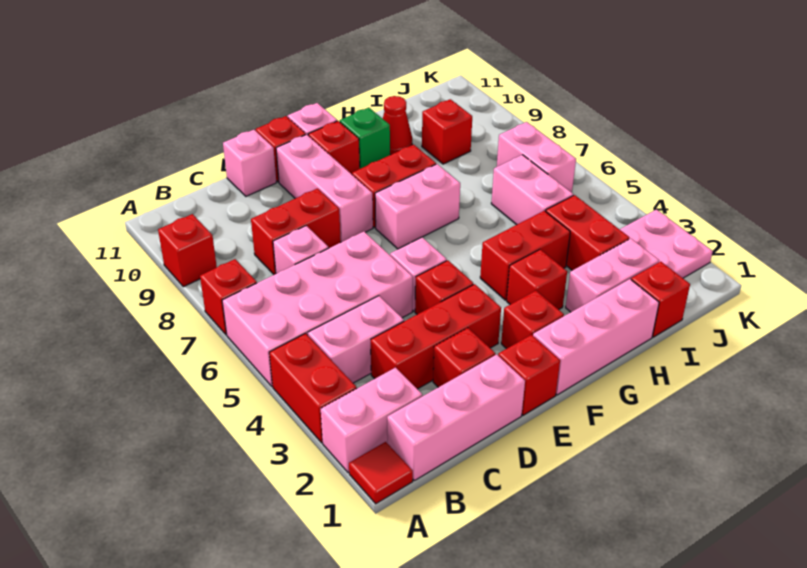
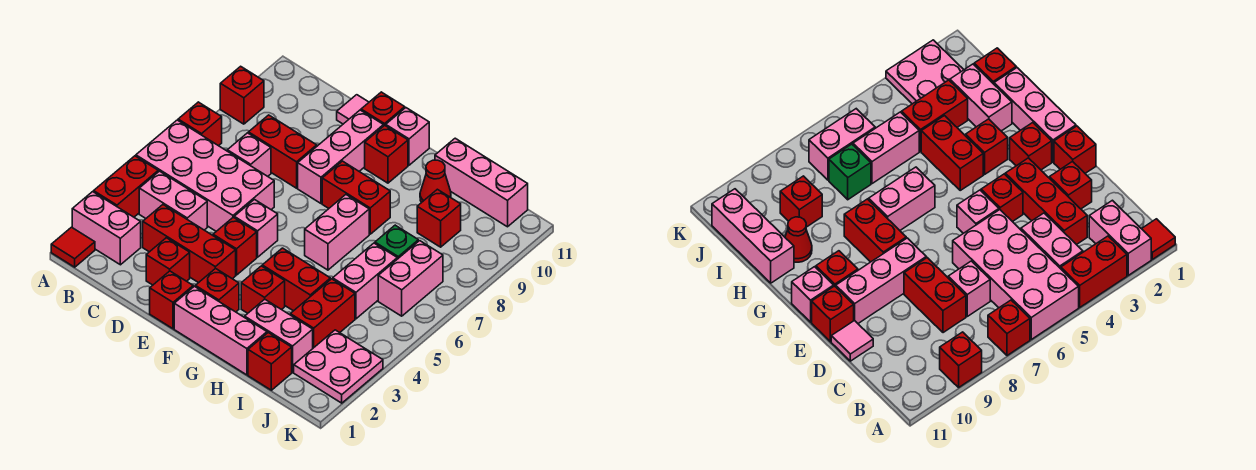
pink 1x3 brick [387,354,525,481] -> pink 1x3 brick moved to [435,138,528,227]
pink 1x1 brick [223,130,276,196] -> pink 1x1 tile [337,95,369,124]
pink 1x2 brick [375,164,460,249] -> pink 1x2 brick turned to [305,195,369,270]
green 1x1 brick [340,108,390,169] -> green 1x1 brick moved to [375,225,418,259]

